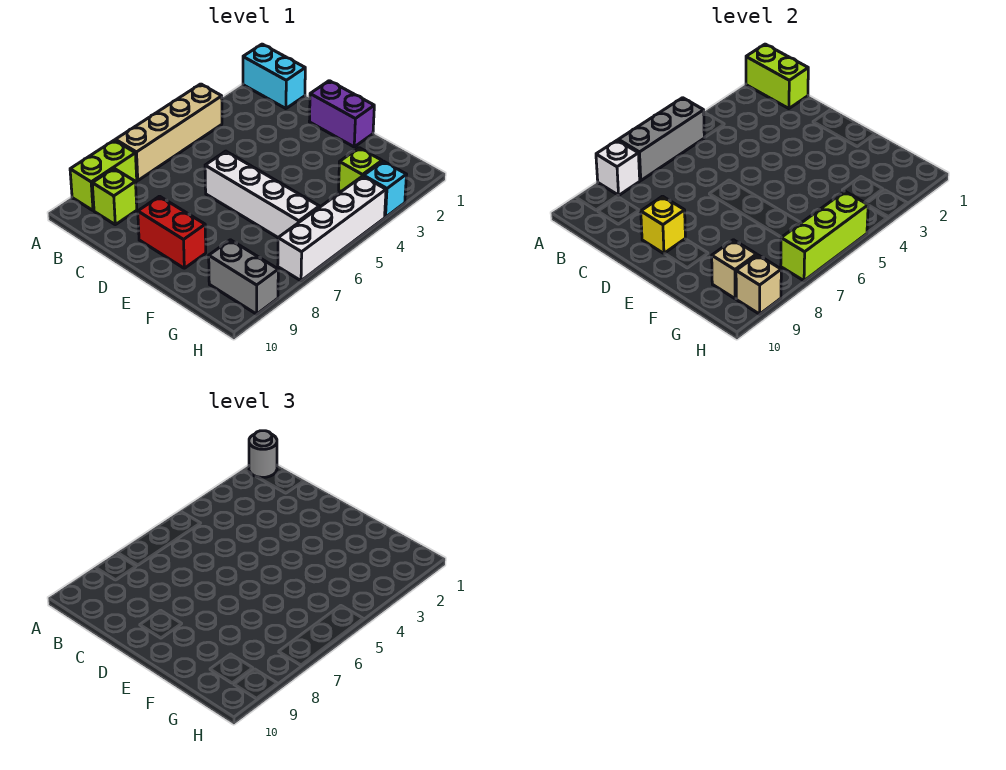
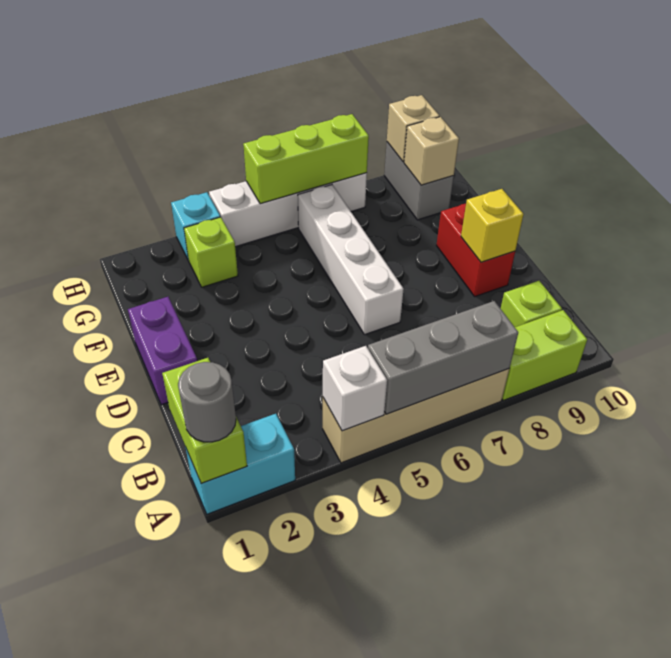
cyan 1x2 brick [243,44,305,109] -> cyan 1x2 brick turned to [186,414,295,514]
white 1x1 brick [596,140,640,195] -> white 1x1 brick moved to [323,346,387,431]

